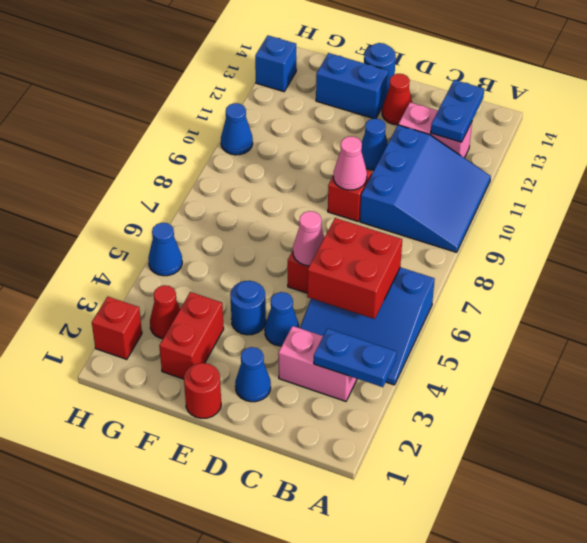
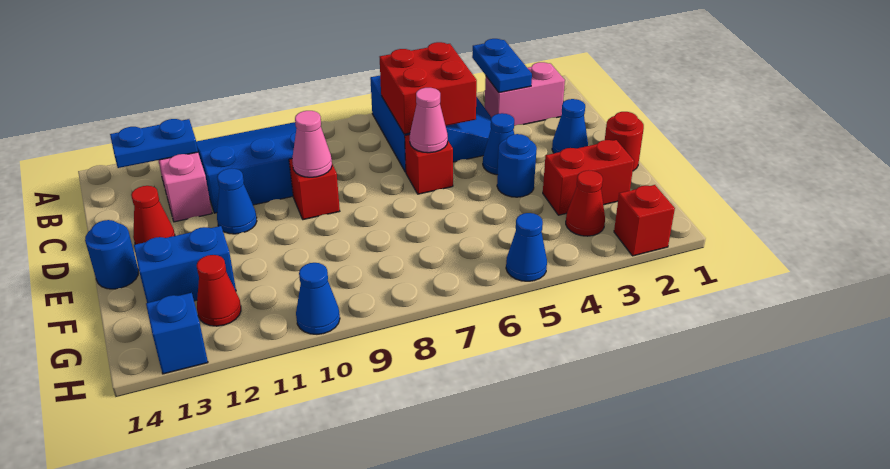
pink 1x2 brick [278,326,357,401] -> pink 1x2 brick turned to [485,62,565,126]
blue 1x2 brick [316,53,389,119] -> blue 1x2 brick turned to [134,226,236,303]
none -> red 1x1 cone [197,255,241,326]

